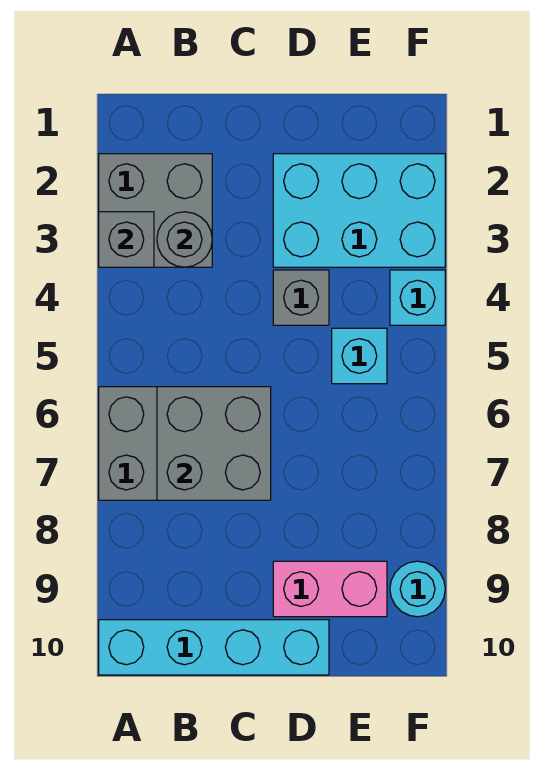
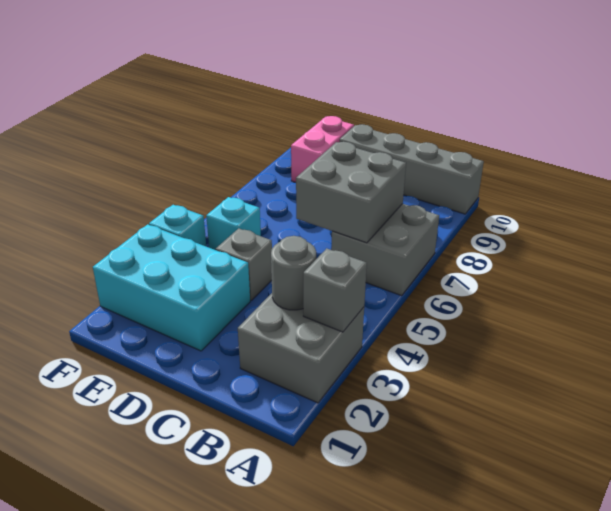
cyan 1x4 brick [99,620,329,675] -> grey 1x4 brick [340,124,484,214]
pink 1x2 brick [273,561,387,617] -> pink 1x2 brick turned to [291,116,354,183]
cyan 1x1 round brick [390,561,445,617] -> none

